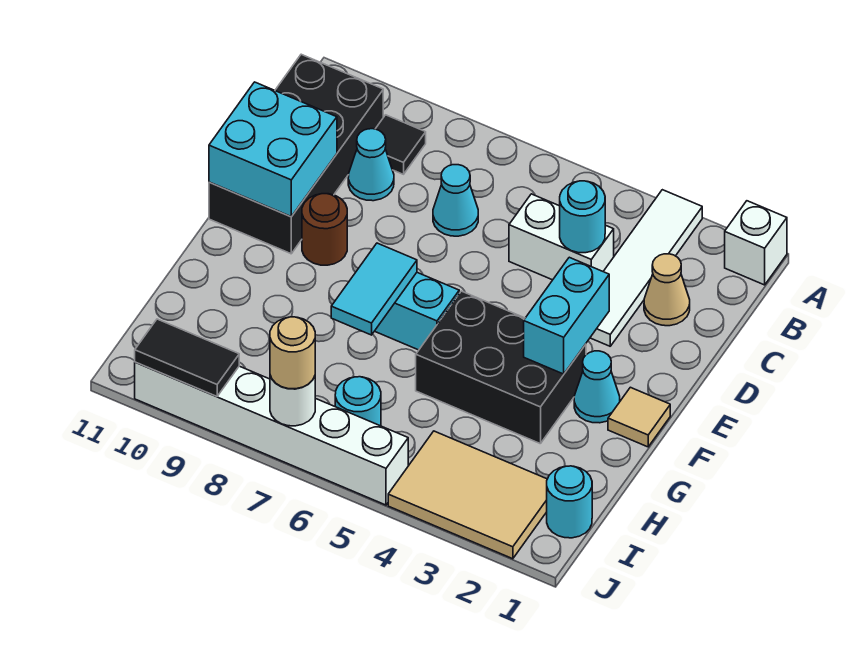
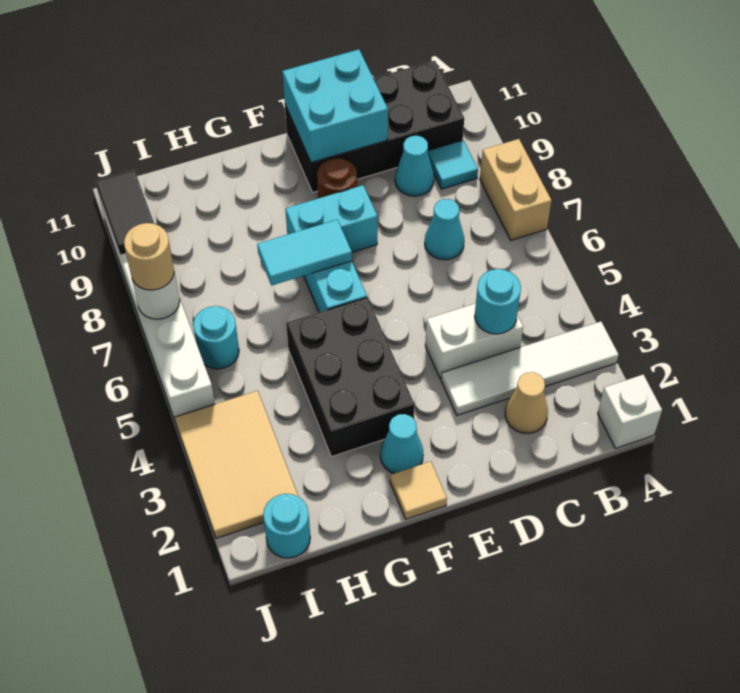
none -> tan 1x2 brick [480,139,551,240]
black 1x1 tile [376,115,426,174] -> cyan 1x1 tile [428,140,478,189]
white 1x2 brick [509,194,614,280] -> white 1x2 brick turned to [425,303,523,379]
cyan 1x2 brick [524,257,609,374] -> cyan 1x2 brick moved to [285,185,377,252]

